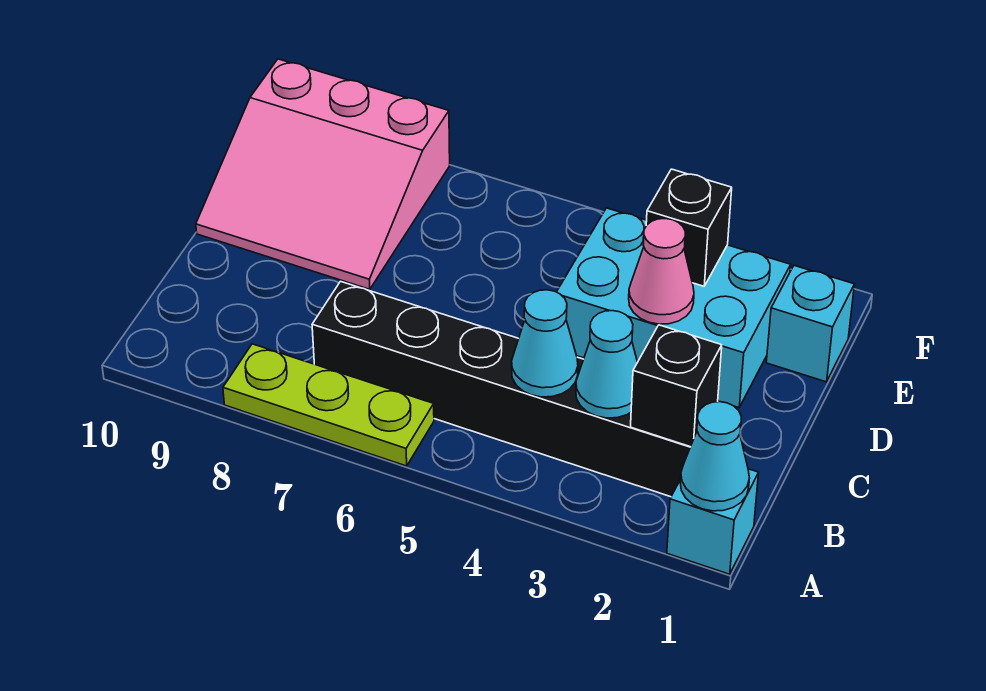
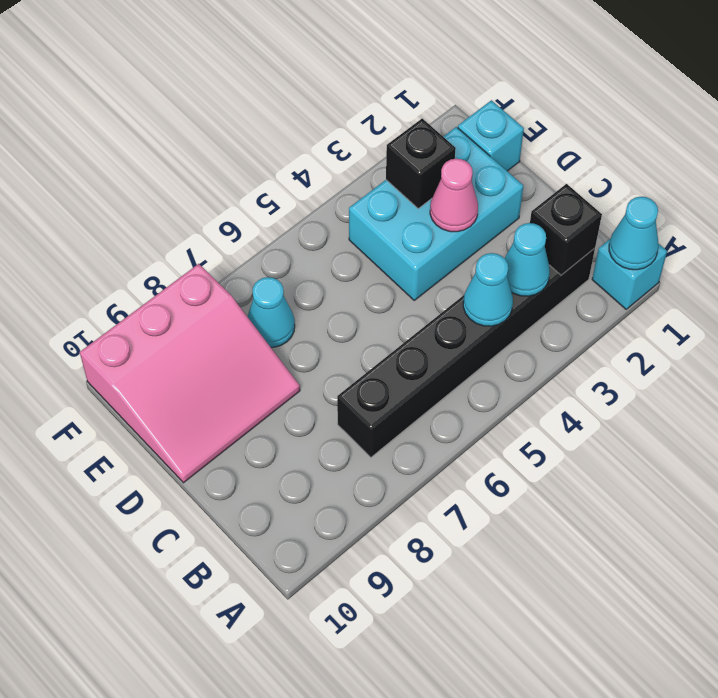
lime 1x3 plate [223,344,434,466] -> none
none -> cyan 1x1 cone [248,277,295,347]

